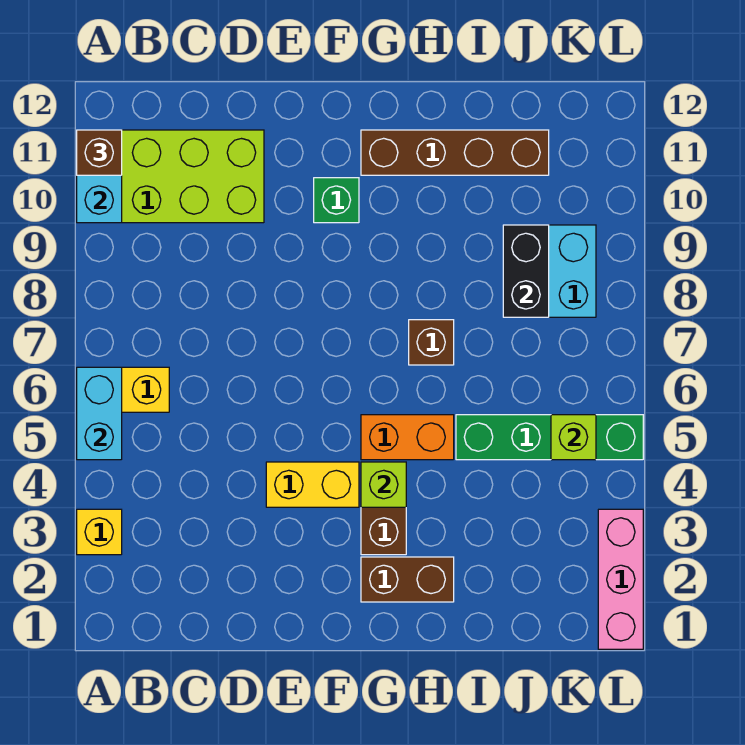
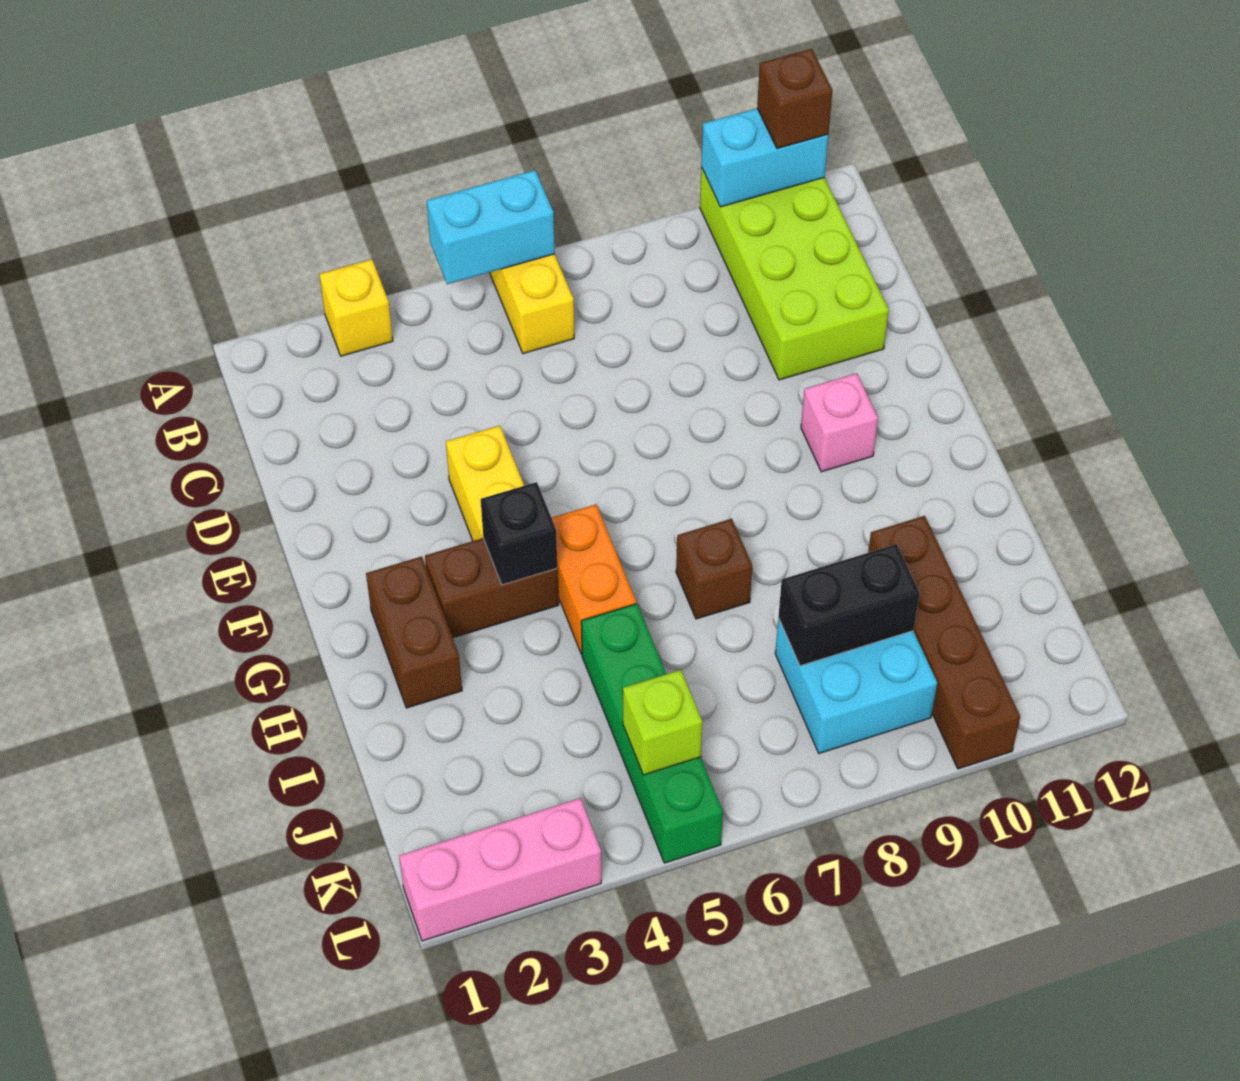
green 1x1 brick [314,178,359,223] -> pink 1x1 brick [801,373,878,472]
lime 1x1 brick [361,462,406,507] -> black 1x1 brick [481,482,557,585]
brown 1x4 brick [361,130,549,175] -> brown 1x4 brick moved to [868,516,1020,769]

